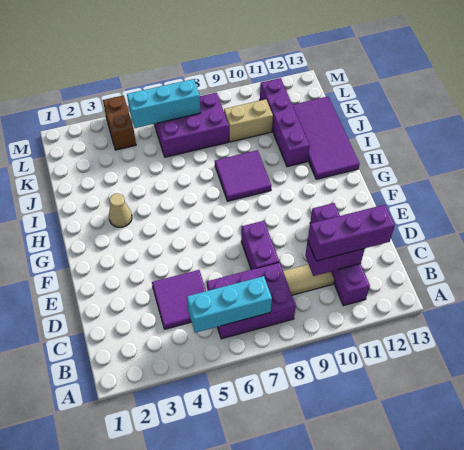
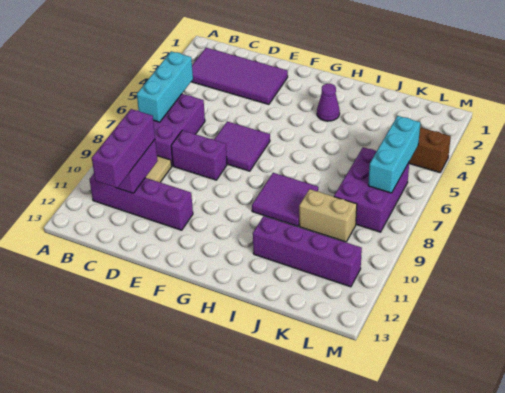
purple 2x2 tile [152,270,206,329] -> purple 2x2 tile moved to [214,121,270,171]
tan 1x1 cone [109,194,132,227] -> purple 1x1 cone [317,84,340,121]
purple 2x4 tile [293,97,360,179] -> purple 2x4 tile moved to [191,48,288,104]
tan 1x2 brick [224,99,273,142] -> tan 1x2 brick turned to [299,189,357,242]

